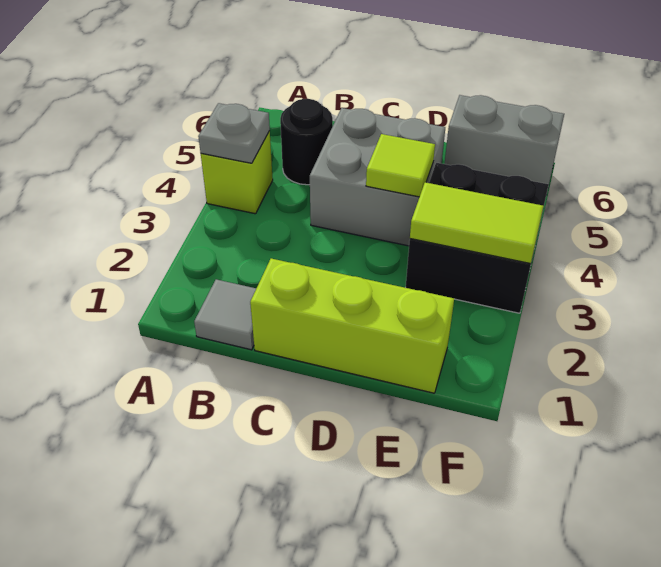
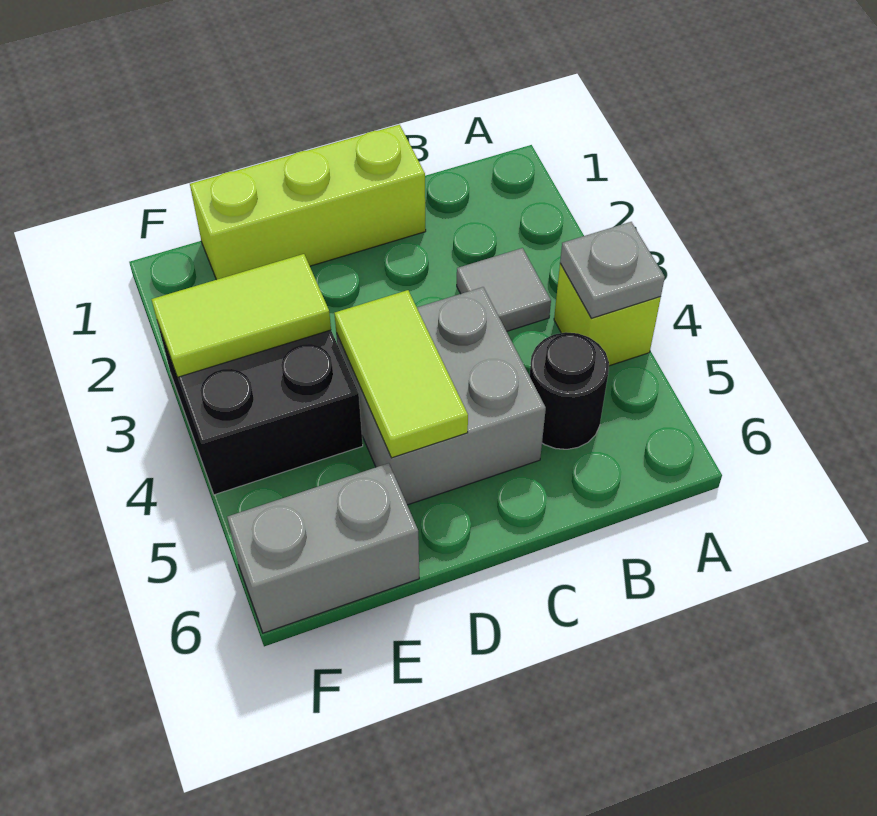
grey 1x1 tile [194,279,256,350] -> grey 1x1 tile moved to [457,248,551,331]
lime 1x1 tile [366,134,435,197] -> lime 1x2 tile [334,290,468,458]

